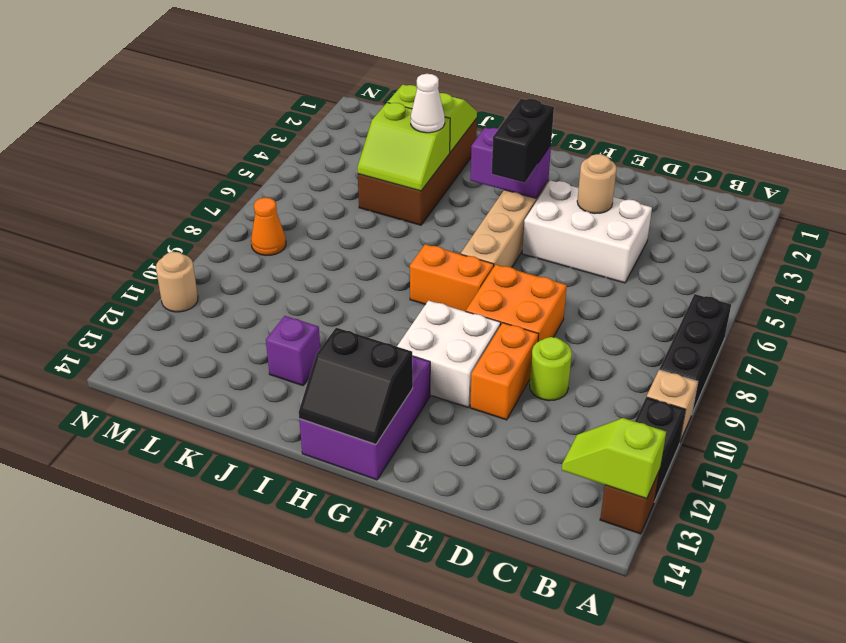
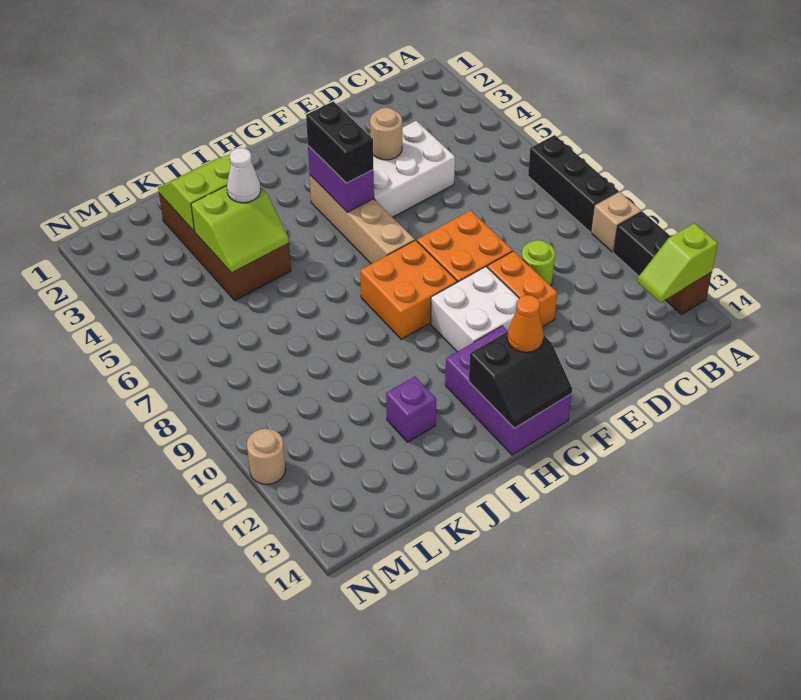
purple 1x2 brick [470,127,551,198] -> purple 1x2 brick turned to [308,146,374,212]
orange 1x2 brick [410,244,494,311] -> orange 2x2 brick [360,240,457,339]
orange 1x1 cone [251,198,286,256] -> orange 1x1 cone moved to [507,295,544,352]

